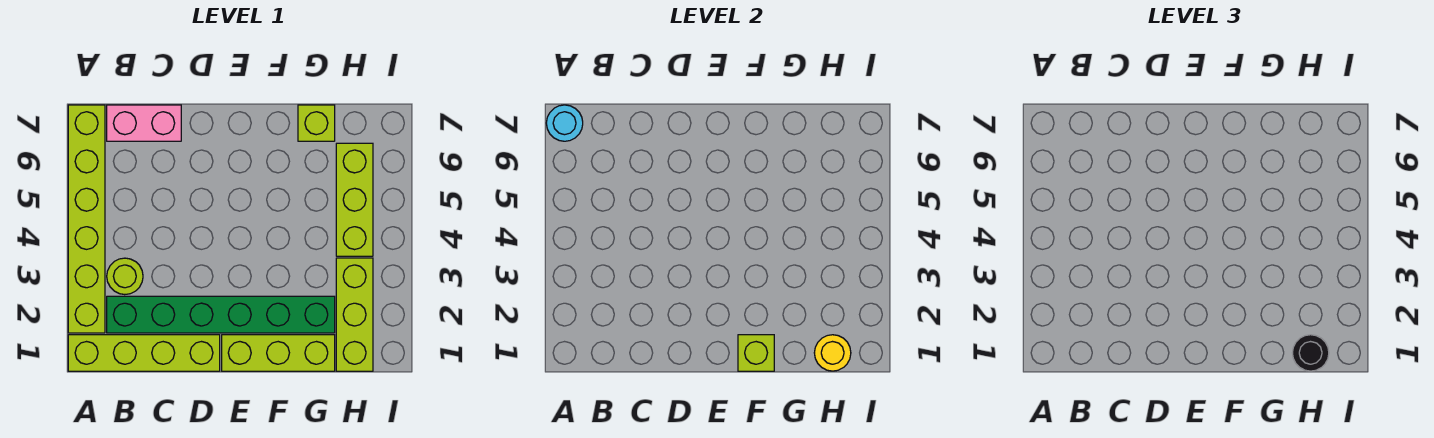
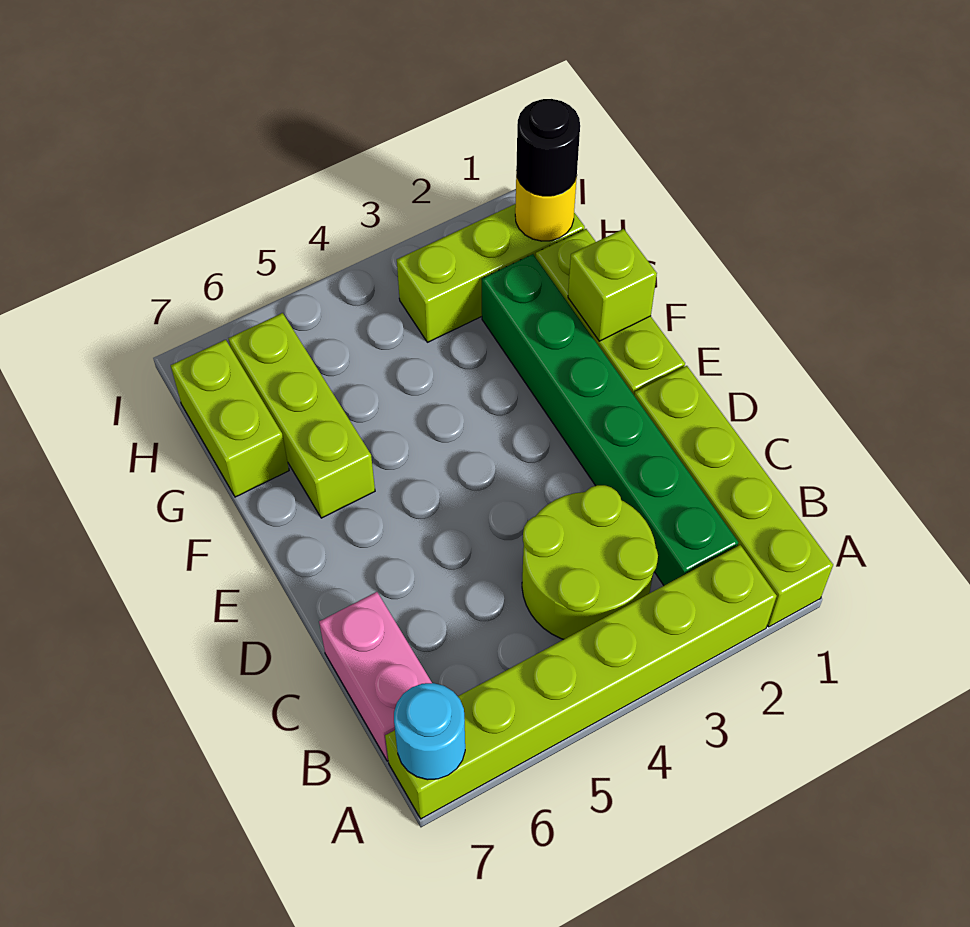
lime 1x1 round brick [107,258,143,295] -> lime 2x2 round brick [522,485,658,639]
lime 1x1 brick [298,105,335,141] -> lime 1x2 brick [171,340,289,497]
lime 1x3 brick [336,143,373,256] -> lime 1x3 brick turned to [228,313,375,518]

